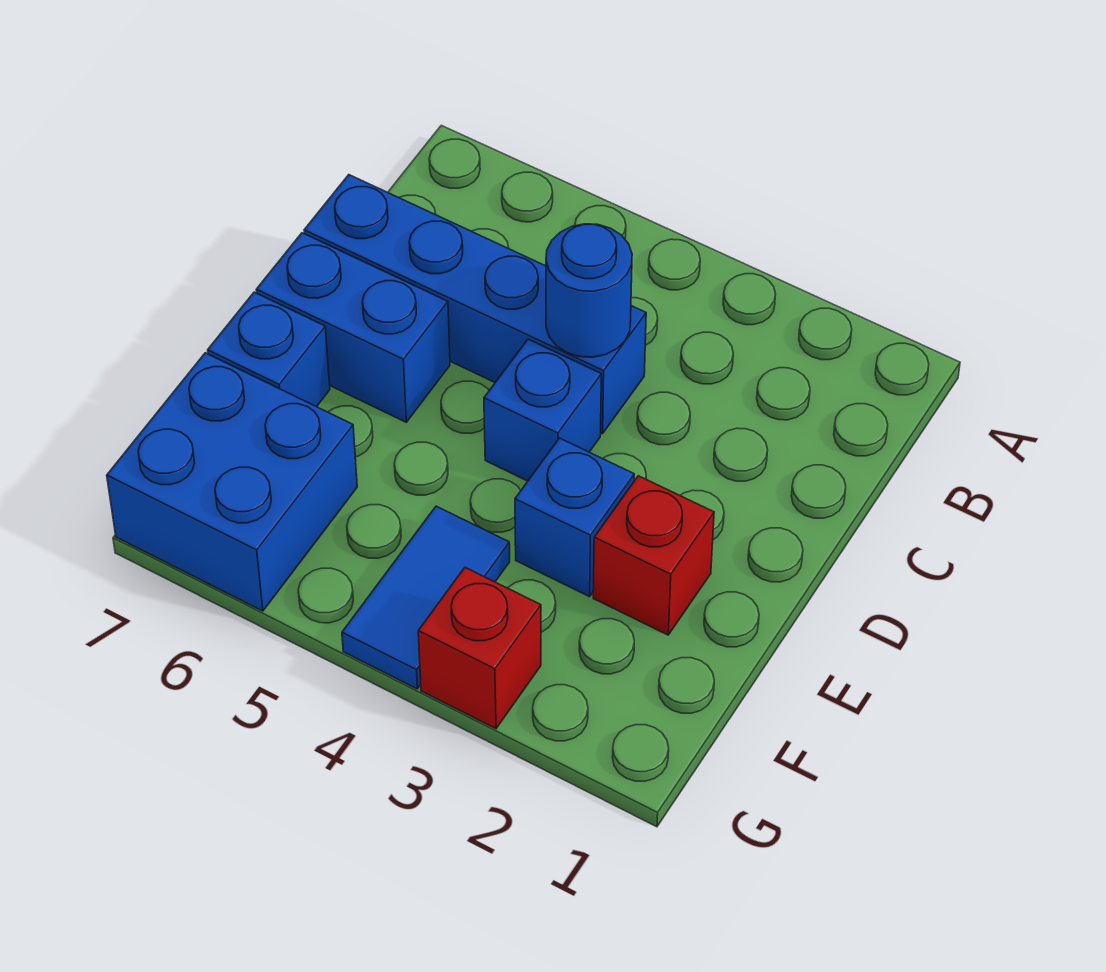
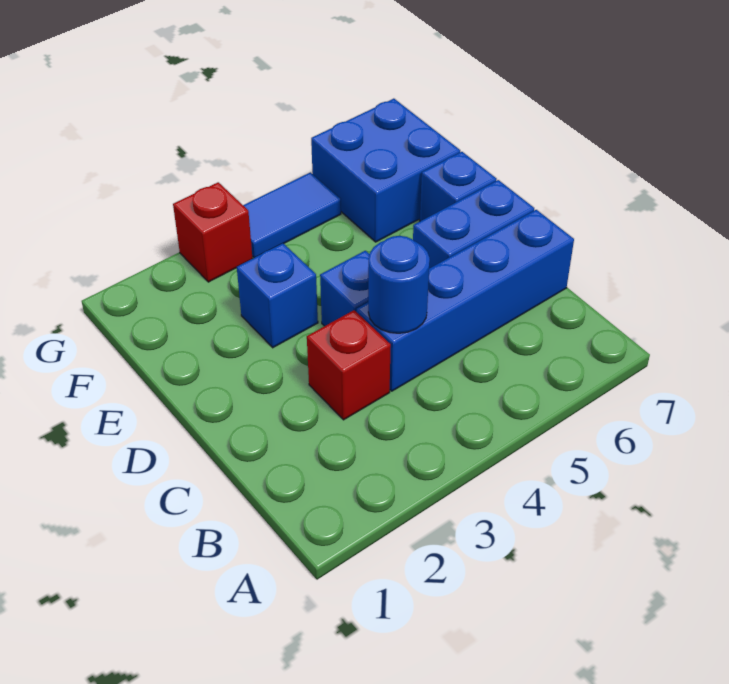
red 1x1 brick [593,476,714,635] -> red 1x1 brick moved to [307,310,391,420]
blue 1x2 tile [342,506,510,689] -> blue 1x2 tile turned to [243,172,341,258]

